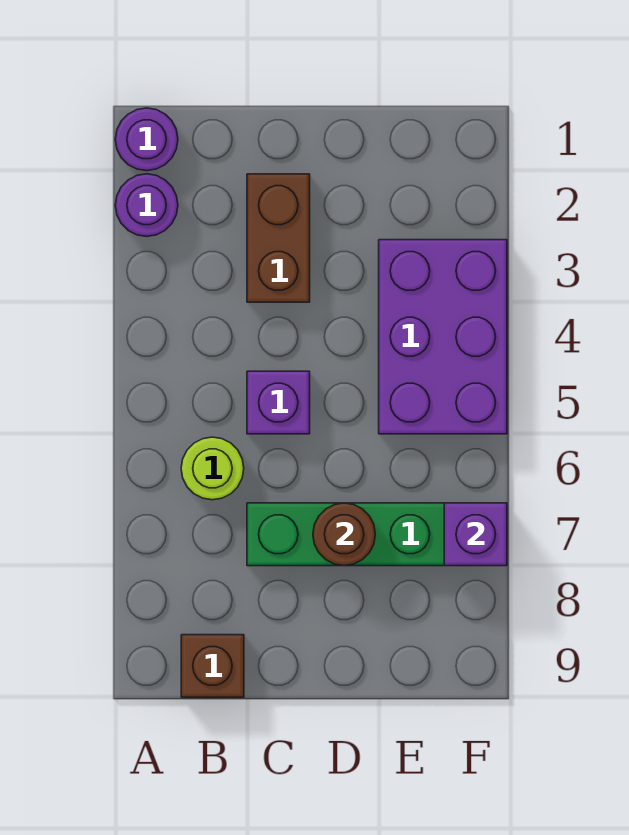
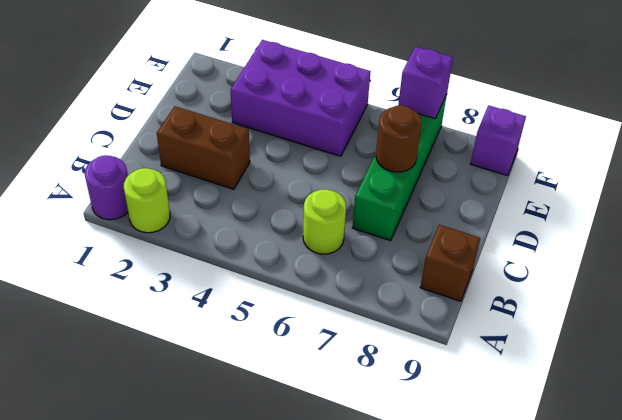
purple 1x1 round brick [115,174,178,237] -> lime 1x1 round brick [124,168,170,233]
purple 1x1 brick [247,371,310,434] -> purple 1x1 brick moved to [471,105,526,176]

